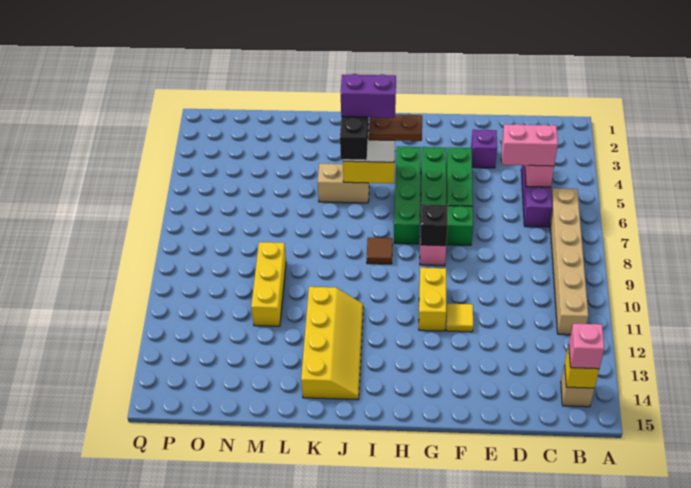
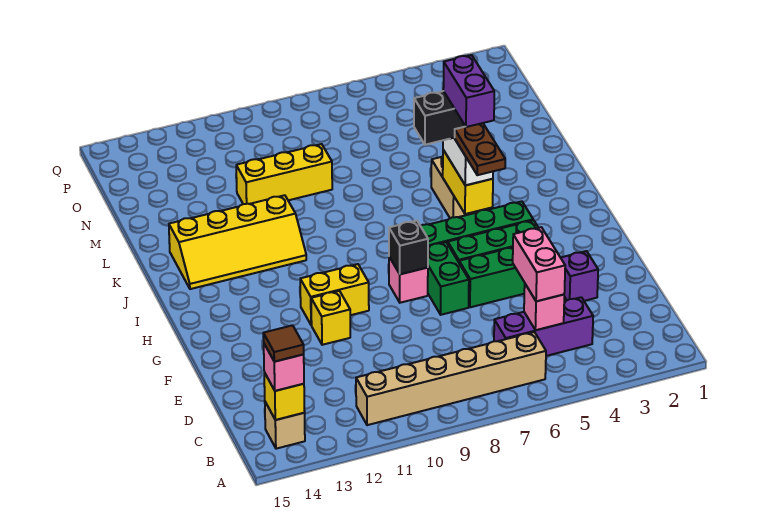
yellow 1x1 tile [446,304,473,332] -> yellow 1x1 brick [311,291,350,345]
brown 1x1 tile [367,237,393,264] -> brown 1x1 tile moved to [263,325,304,362]

